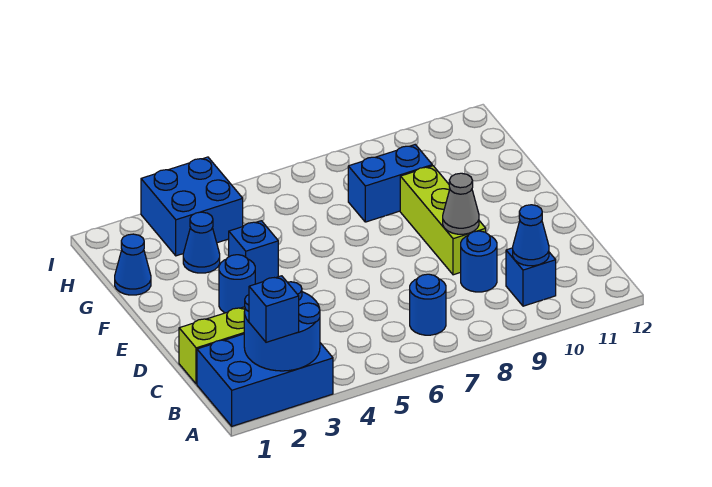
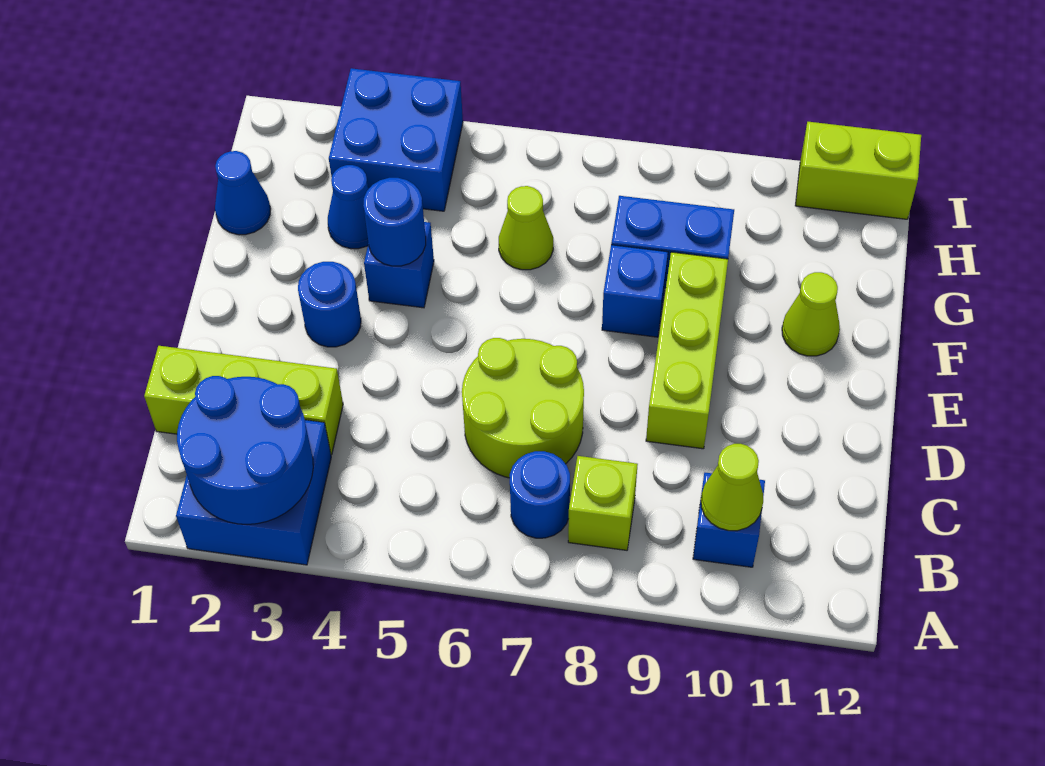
blue 2x3 brick [197,334,333,426] -> blue 2x2 brick [176,420,331,565]
blue 1x1 brick [249,276,299,342] -> blue 1x1 brick moved to [602,245,668,337]
none -> lime 1x1 brick [568,456,638,550]
blue 1x1 cone [513,205,549,266] -> lime 1x1 cone [701,444,763,531]
none -> lime 2x2 round brick [462,338,584,478]
blue 1x1 round brick [461,231,497,292] -> blue 1x1 round brick moved to [363,178,426,266]
grey 1x1 cone [443,173,479,234] -> none
none -> lime 1x1 cone [782,272,840,356]
none -> lime 1x1 cone [499,186,553,270]
none -> lime 1x2 brick [795,122,921,219]

